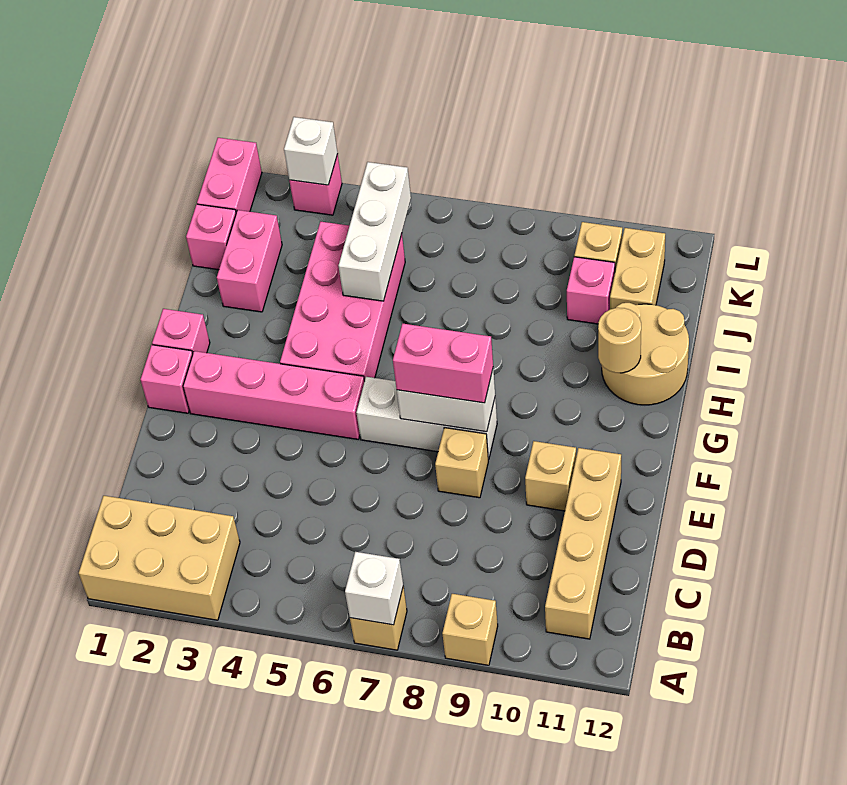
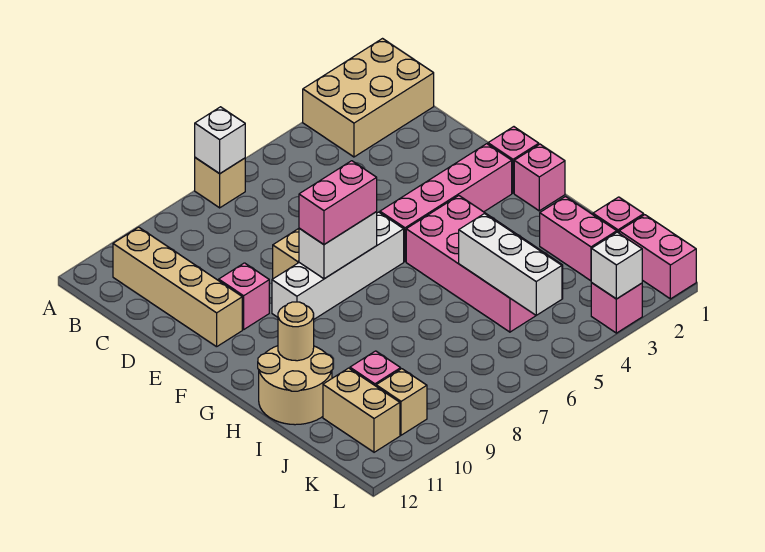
tan 1x1 brick [442,594,498,665] -> none
tan 1x1 brick [525,441,576,511] -> pink 1x1 brick [219,263,269,329]
white 1x3 brick [356,377,497,459] -> white 1x4 brick [272,212,404,319]

